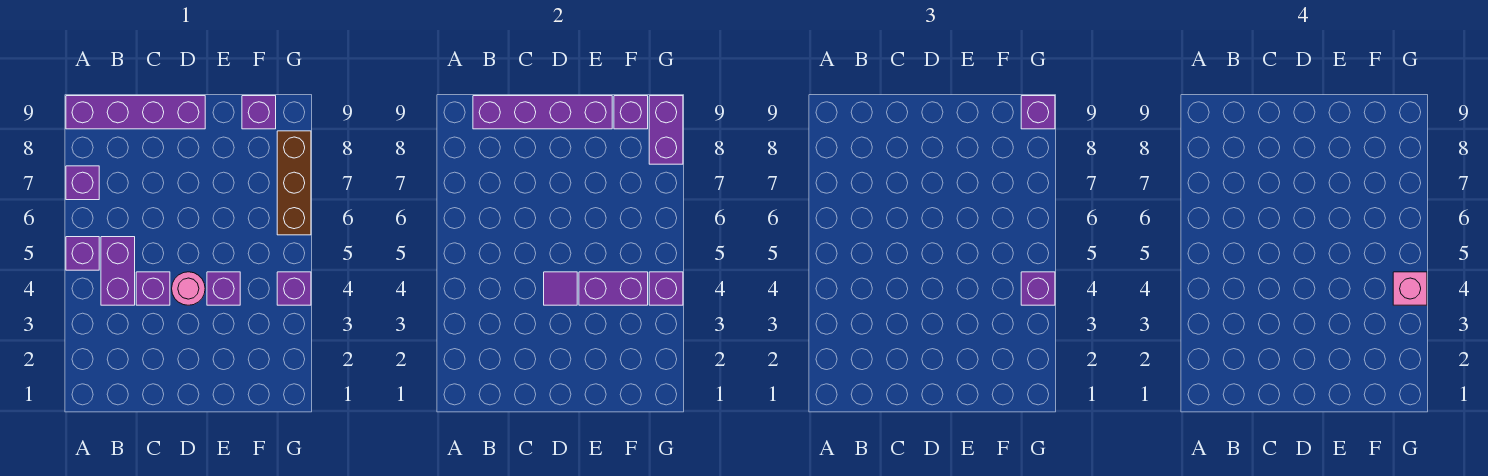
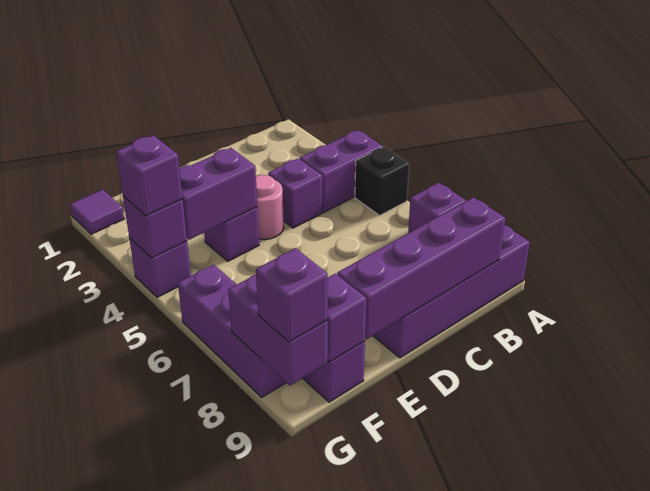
purple 1x1 brick [66,237,99,270] -> black 1x1 brick [355,147,409,215]
purple 1x2 brick [101,237,135,305] -> purple 1x2 brick turned to [300,130,383,212]
purple 1x1 tile [544,272,577,305] -> purple 1x1 tile moved to [70,190,124,234]
pink 1x1 brick [1393,272,1427,305] -> none
brown 1x3 brick [277,131,311,235] -> purple 1x3 brick [178,264,287,397]

